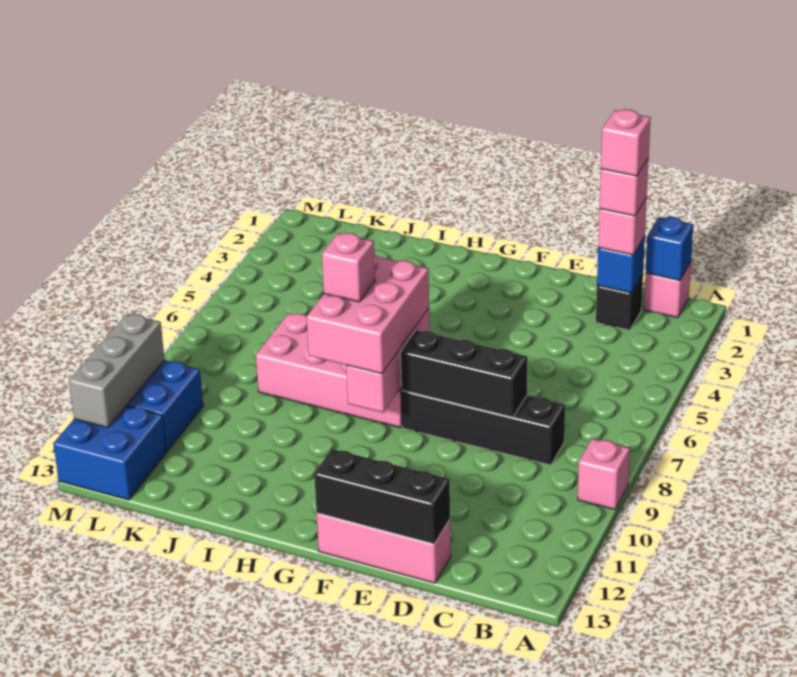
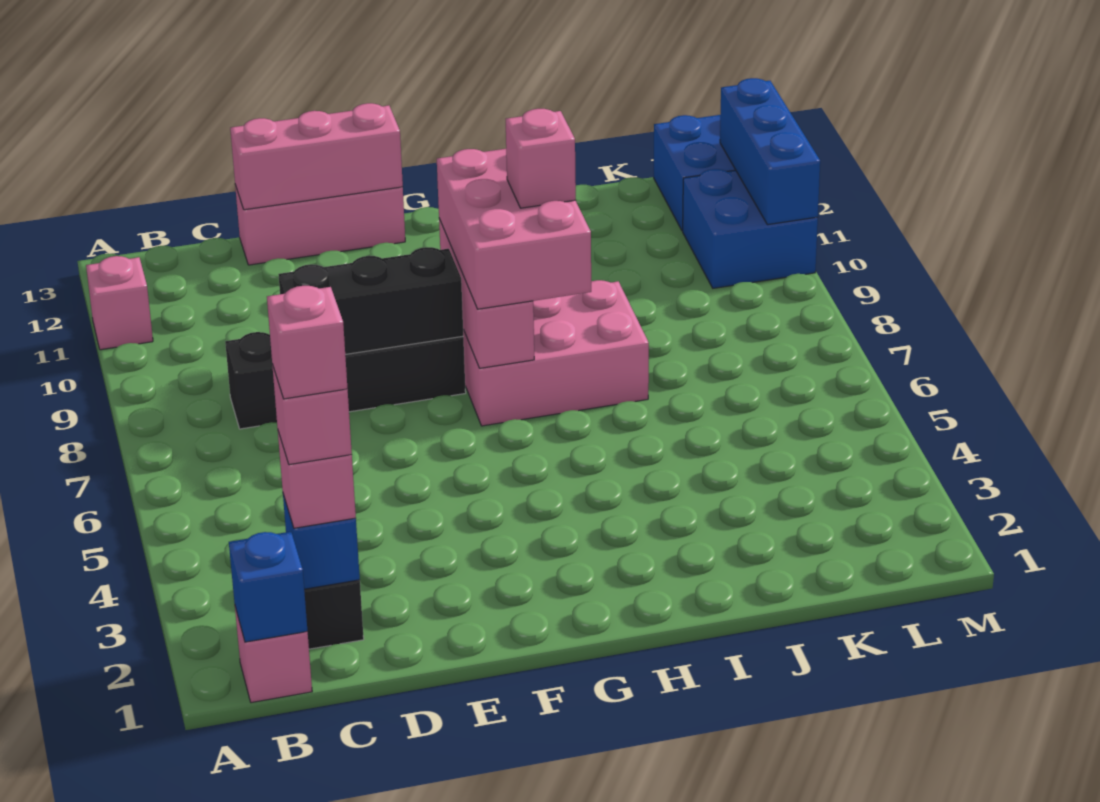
pink 1x1 brick [578,438,630,509] -> pink 1x1 brick moved to [86,256,153,350]
black 1x3 brick [314,449,450,544] -> pink 1x3 brick [230,103,403,210]
pink 2x4 brick [256,313,402,428] -> pink 2x3 brick [463,280,649,426]
grey 1x3 brick [69,314,165,428] -> blue 1x3 brick [720,78,820,225]

